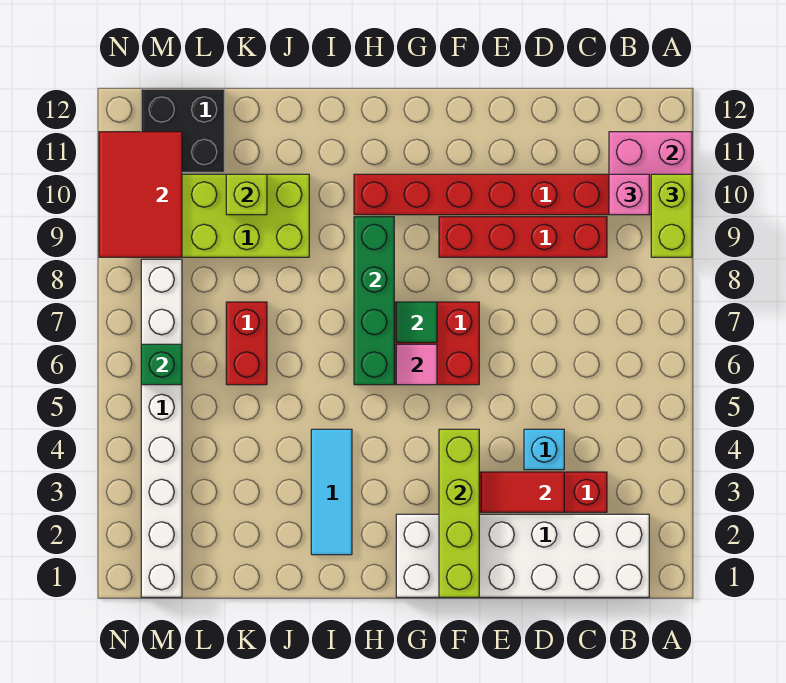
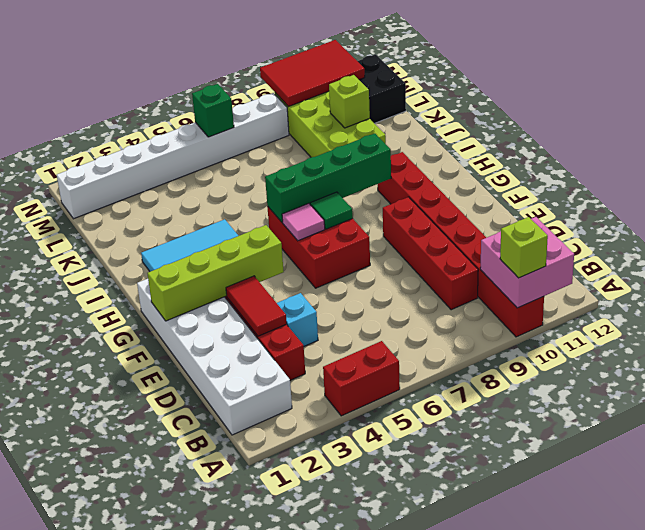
lime 1x2 brick [651,174,692,257] -> lime 1x1 brick [500,217,548,278]
pink 1x1 brick [609,174,649,215] -> none
red 1x2 brick [226,302,267,385] -> red 1x2 brick moved to [323,341,400,416]

